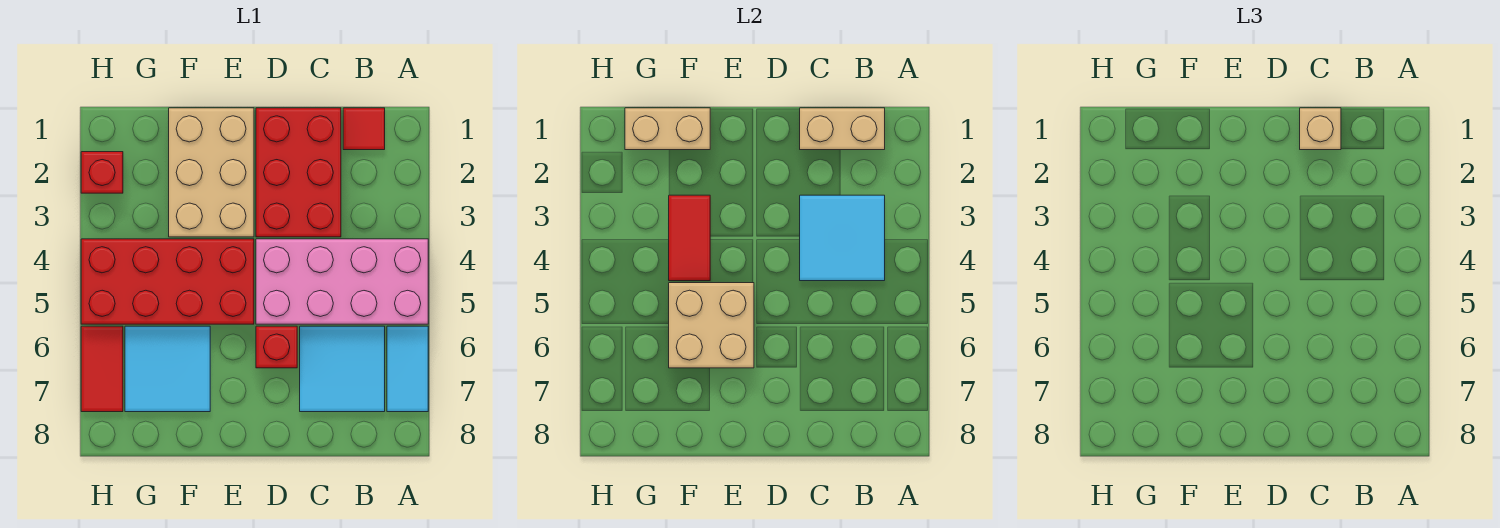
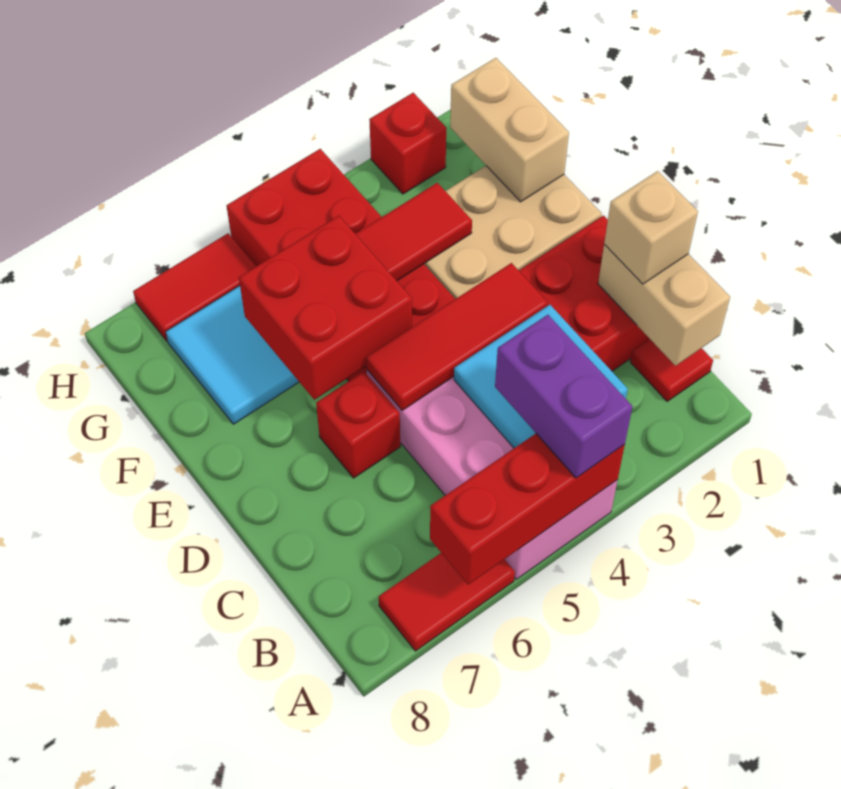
none -> red 1x3 brick [430,434,625,585]
none -> purple 1x2 brick [495,315,632,478]
cyan 1x2 tile [387,326,428,412] -> red 1x2 tile [379,553,515,651]
cyan 2x2 tile [300,326,385,412] -> none
none -> red 1x3 tile [366,263,548,410]
tan 2x2 brick [669,283,754,368] -> red 2x2 brick [239,216,412,400]

